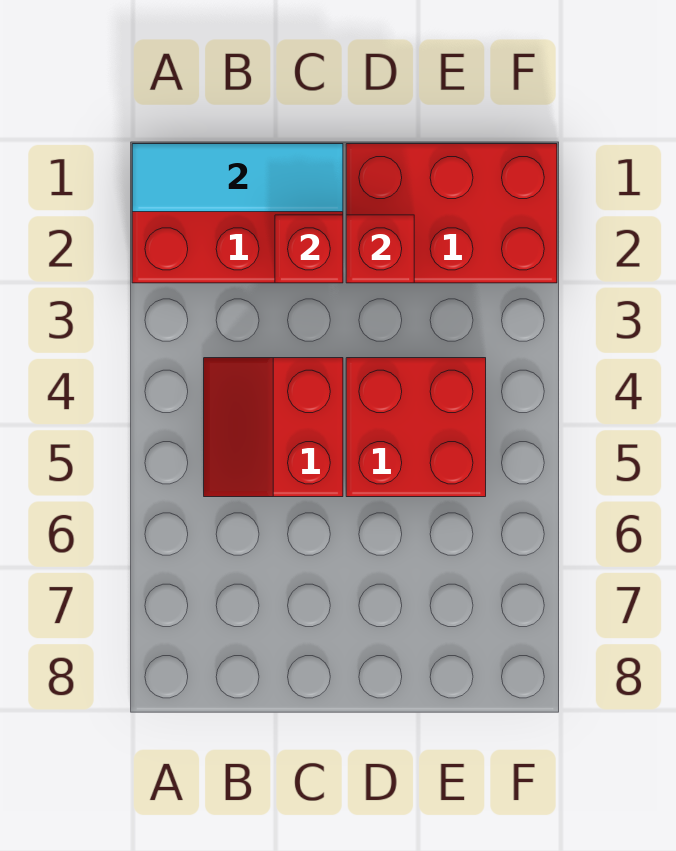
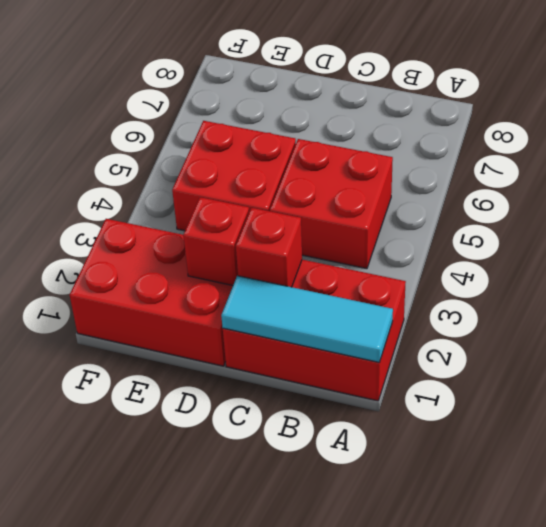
red 2x2 slope [204,358,343,497] -> red 2x2 brick [270,139,393,269]

